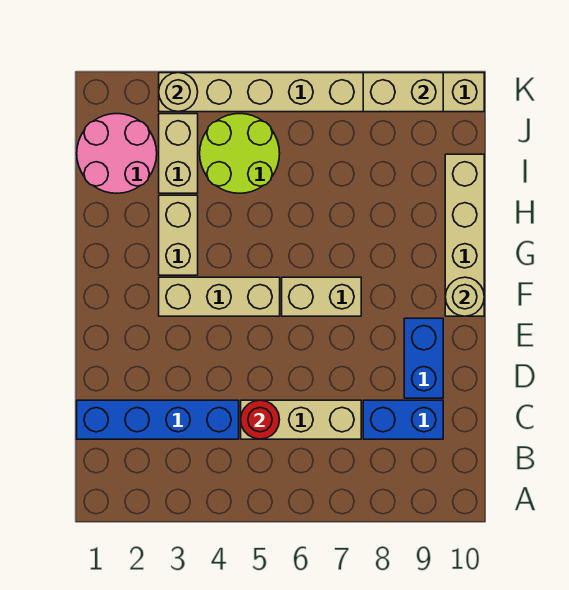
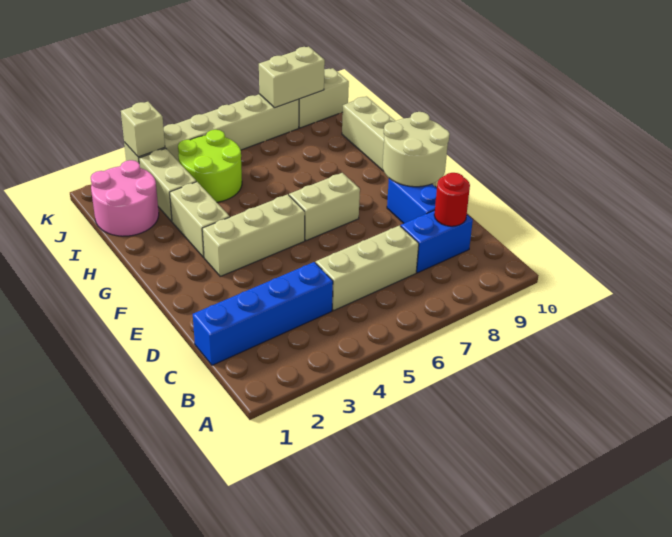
red 1x1 round brick [241,400,280,439] -> red 1x1 round brick moved to [434,173,470,226]
tan 1x1 round brick [445,277,484,316] -> tan 2x2 round brick [383,112,450,187]
tan 1x1 round brick [159,73,198,112] -> tan 1x1 brick [121,102,165,157]

